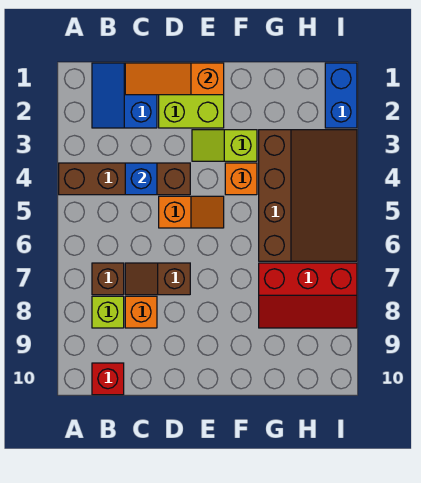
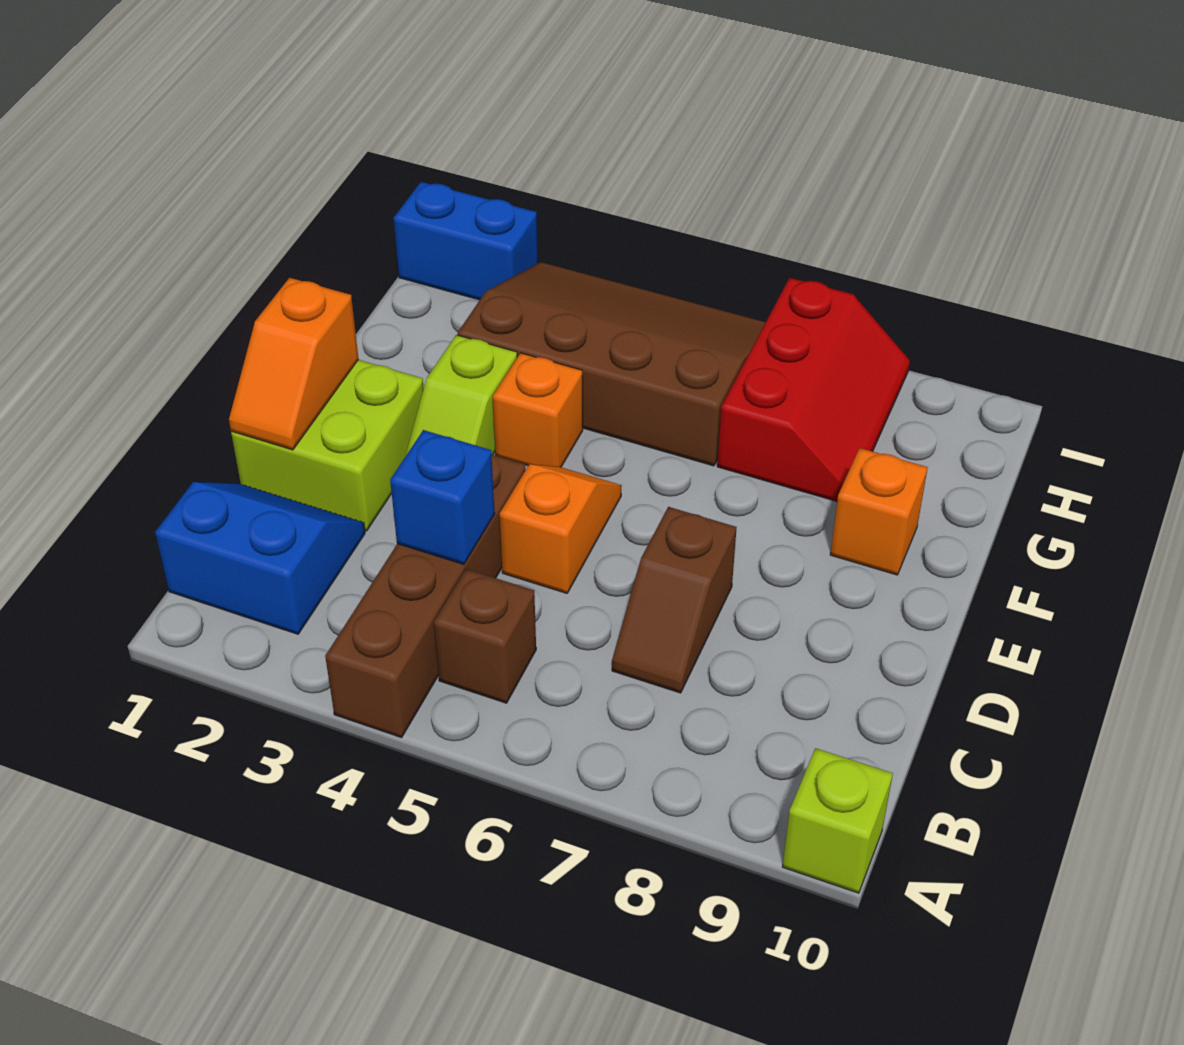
blue 2x2 slope [92,63,157,128] -> blue 2x2 slope turned to [155,482,365,634]
brown 1x1 brick [92,263,124,295] -> brown 1x1 brick moved to [434,569,536,703]
lime 1x1 brick [92,296,124,328] -> lime 1x1 brick moved to [782,748,893,893]
red 1x1 brick [92,363,124,395] -> none
orange 1x3 slope [125,63,224,95] -> orange 1x2 slope [229,278,359,450]
orange 1x1 brick [125,296,157,328] -> orange 1x1 brick moved to [830,448,928,575]

